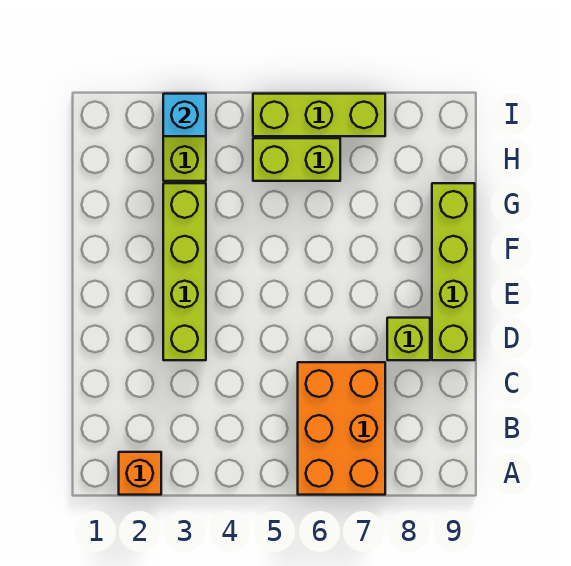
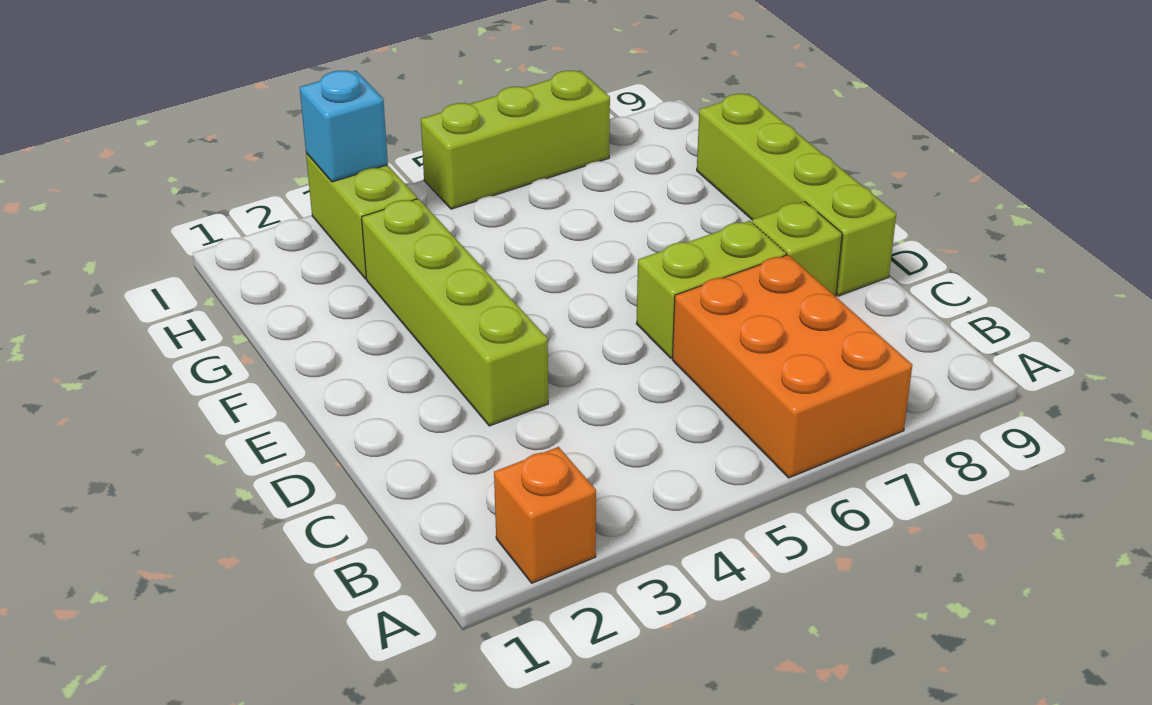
lime 1x2 brick [253,138,340,181] -> lime 1x2 brick moved to [636,221,786,358]

